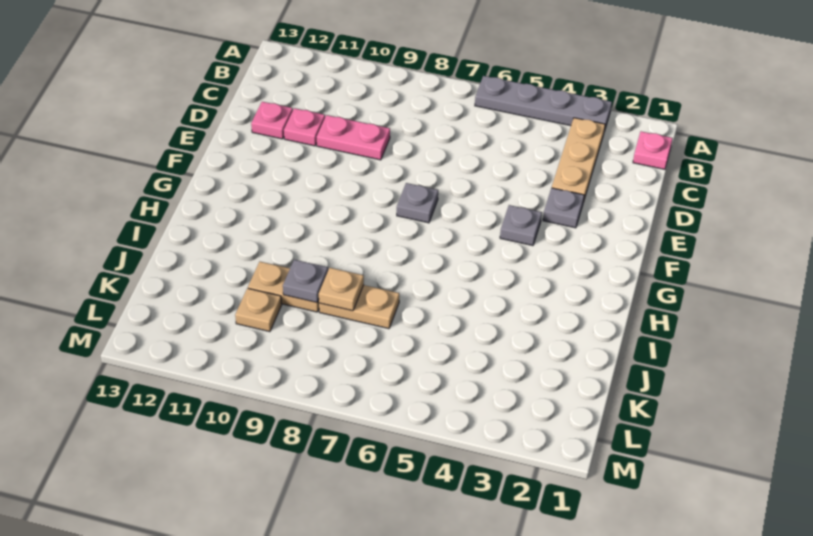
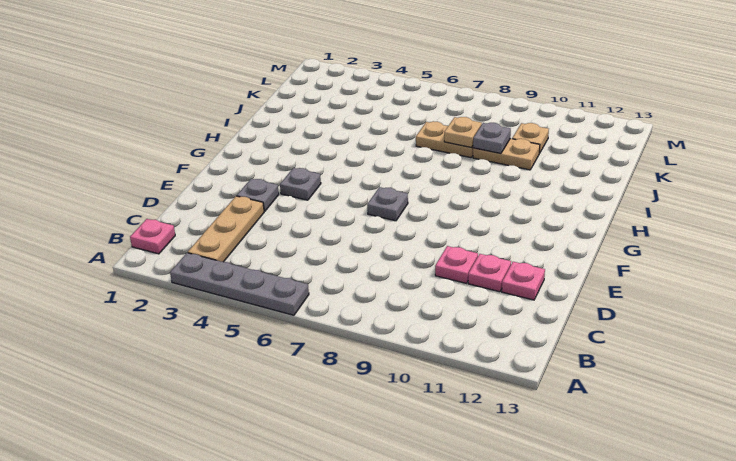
pink 1x2 plate [317,115,390,160] -> pink 1x1 plate [435,246,478,283]

